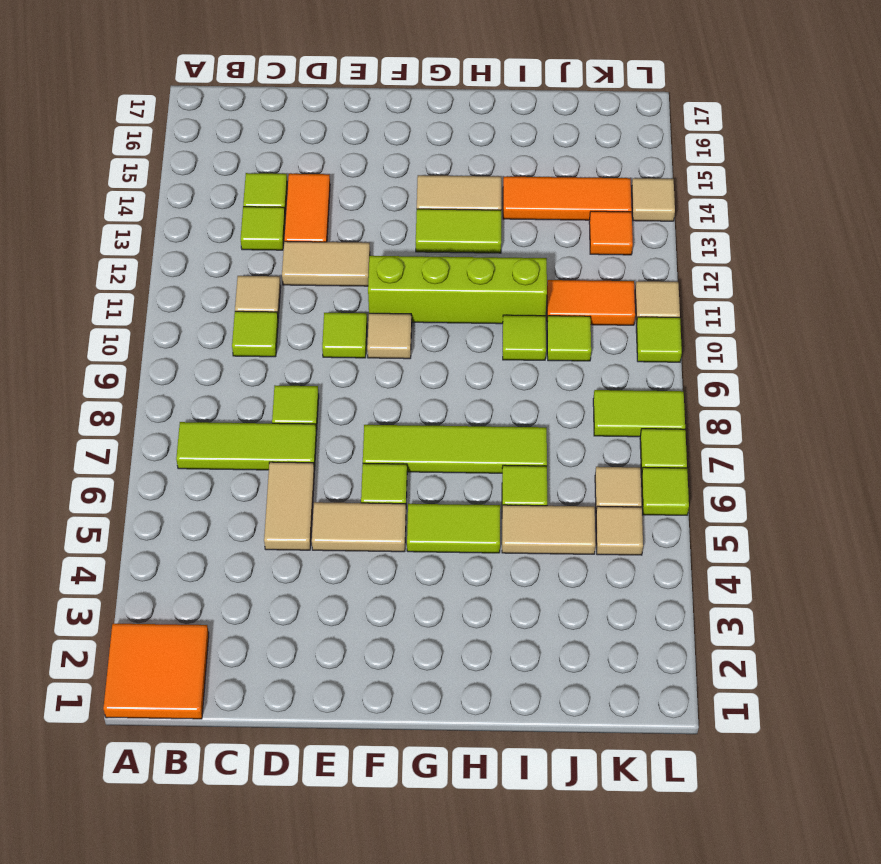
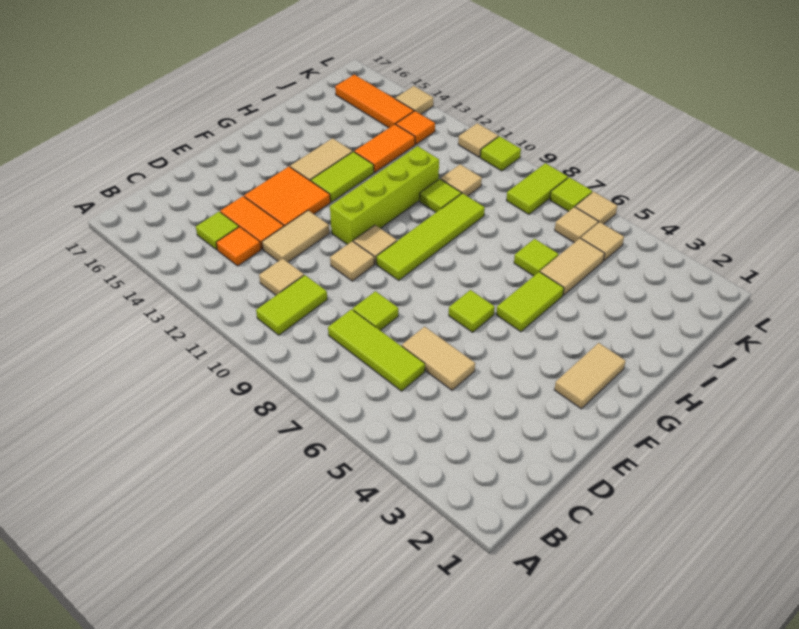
orange 2x2 tile [103,624,209,719] -> orange 2x2 tile moved to [244,166,330,226]
lime 1x3 tile [176,422,317,470] -> lime 1x3 tile turned to [328,309,425,391]
lime 1x1 tile [232,311,278,357] -> lime 1x2 tile [256,275,327,335]
lime 1x1 tile [241,207,285,250] -> orange 1x1 tile [216,227,261,266]
tan 1x2 tile [312,502,406,552] -> tan 1x2 tile moved to [554,343,626,409]
lime 1x1 tile [322,313,367,358] -> tan 1x1 tile [330,241,374,281]
lime 1x4 tile [363,425,547,473] -> lime 1x4 tile moved to [376,193,485,280]
orange 1x3 tile [503,177,632,220] -> orange 1x3 tile turned to [335,75,414,128]
lime 1x1 tile [547,316,591,361] -> tan 1x1 tile [441,164,482,196]
orange 1x2 tile [547,280,635,325] -> orange 1x2 tile moved to [354,124,415,172]
lime 1x1 tile [641,467,689,515] -> tan 1x1 tile [575,192,617,224]

